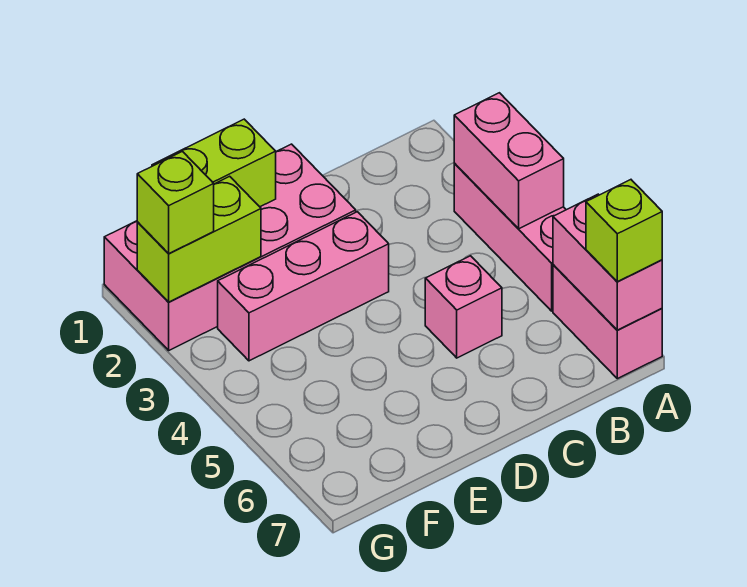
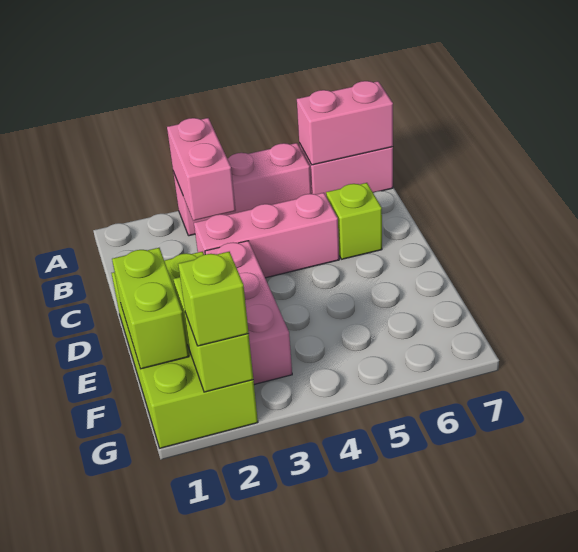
pink 1x2 brick [454,93,564,229] -> pink 1x2 brick turned to [167,118,236,221]
lime 1x1 brick [586,180,662,282] -> lime 1x1 brick moved to [326,183,382,259]
pink 1x1 brick [425,256,502,358] -> pink 1x3 brick [194,193,339,278]
pink 2x4 brick [104,144,356,350] -> lime 2x4 brick [111,252,258,448]

